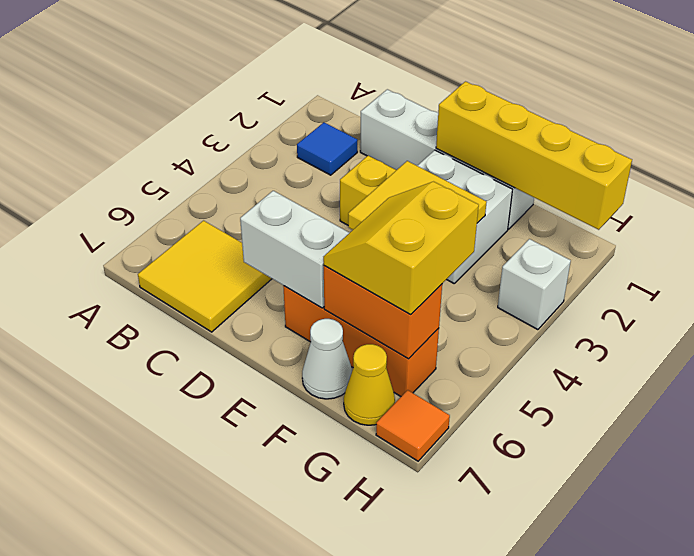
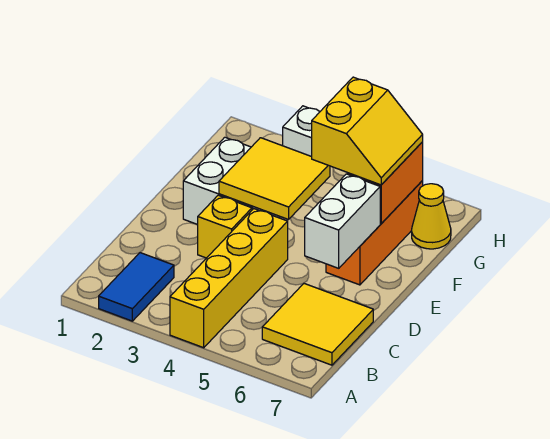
blue 1x1 tile [297,122,357,175] -> blue 1x2 tile [99,253,174,321]
white 1x4 brick [360,89,534,229] -> none
yellow 1x4 brick [436,82,632,230] -> yellow 1x4 brick moved to [170,209,288,348]
yellow 2x2 slope [323,182,479,314] -> yellow 2x2 slope turned to [312,77,423,185]
white 1x1 cone [302,319,352,399] -> none
orange 1x1 tile [376,390,450,461] -> none

